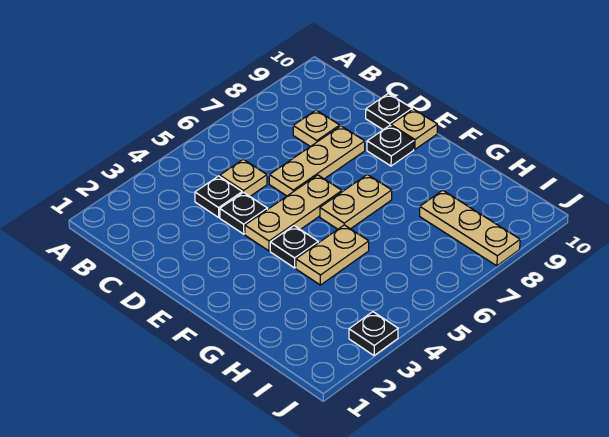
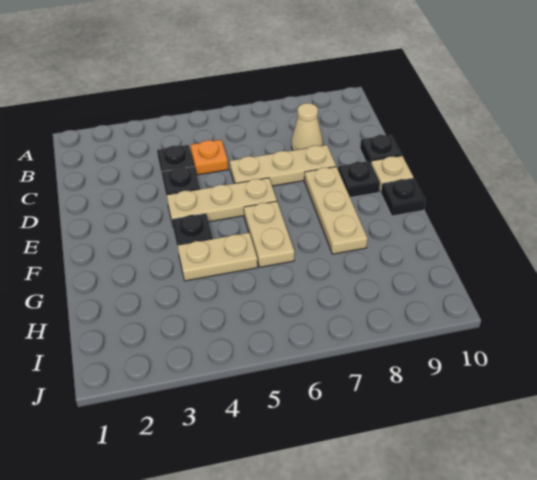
tan 1x1 plate [220,159,267,196] -> orange 1x1 plate [190,140,228,175]
tan 1x1 plate [293,110,340,147] -> tan 1x1 cone [291,103,323,150]
tan 1x2 plate [320,175,392,229] -> tan 1x2 plate turned to [244,201,294,267]
tan 1x3 plate [420,190,520,266] -> tan 1x3 plate moved to [304,167,367,254]
black 1x1 plate [349,312,398,356] -> black 1x1 plate moved to [381,178,426,216]

